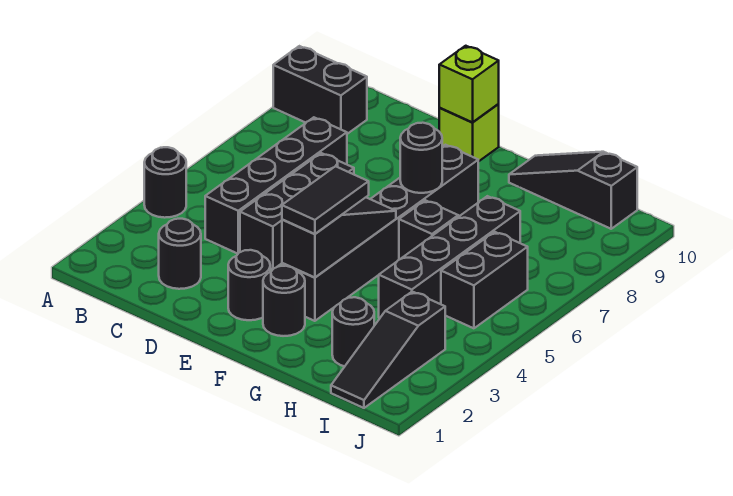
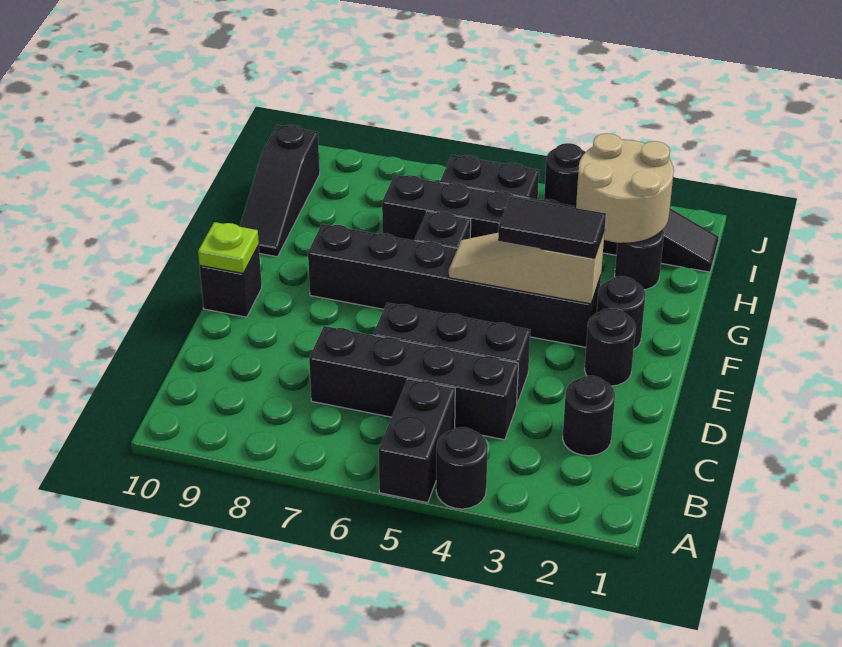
black 1x2 brick [273,46,367,134] -> black 1x2 brick moved to [379,379,455,503]
lime 1x1 brick [439,104,499,162] -> black 1x1 brick [200,245,262,317]
lime 1x1 brick [439,46,499,123] -> lime 1x1 plate [198,222,259,273]
black 1x3 slope [282,197,396,277] -> tan 1x3 slope [449,230,605,304]
black 1x1 round brick [400,123,442,193] -> black 1x1 round brick moved to [544,143,585,208]
none -> tan 2x2 round brick [576,133,674,243]

